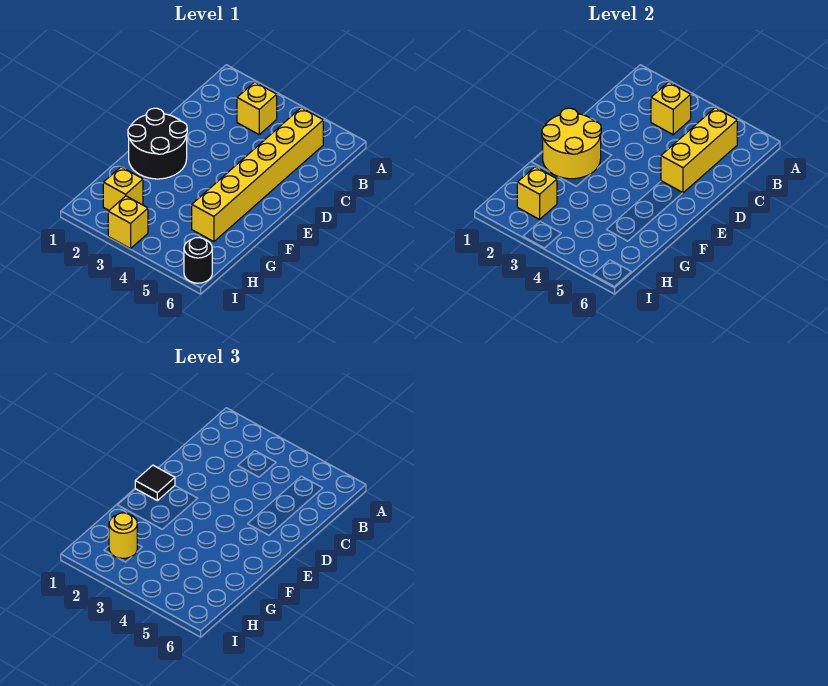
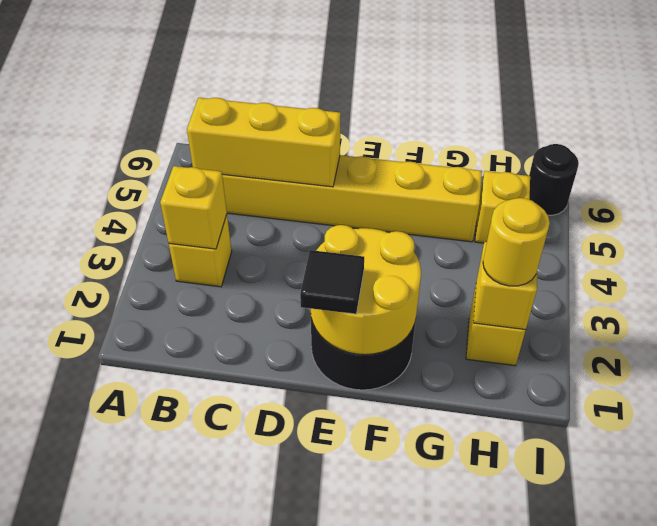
yellow 1x1 brick [108,196,148,249] -> yellow 1x1 brick moved to [475,171,530,243]

